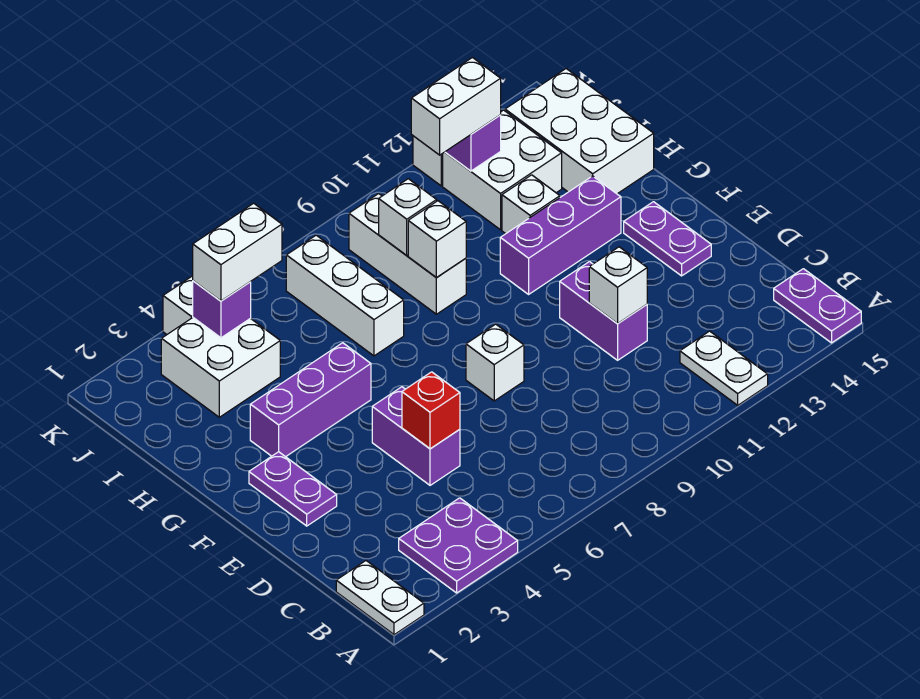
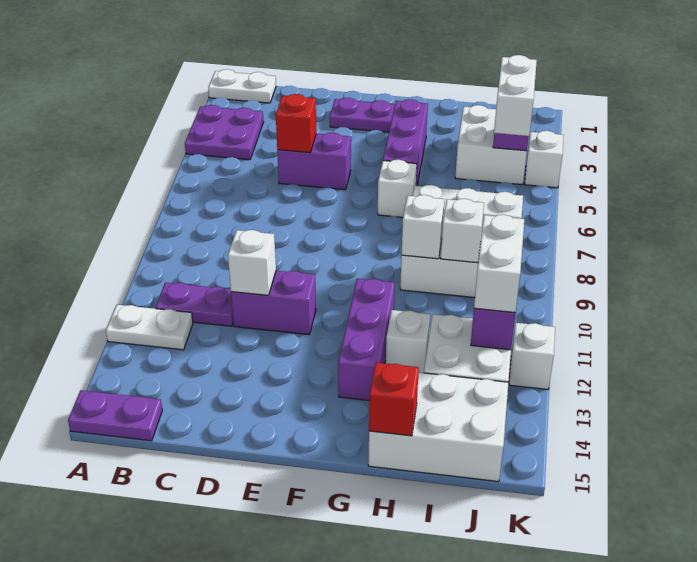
white 1x1 brick [466,324,524,401] -> white 1x1 brick moved to [378,160,417,217]
purple 1x2 plate [624,202,711,276] -> purple 1x2 plate moved to [155,282,233,326]
none -> red 1x1 brick [369,363,419,436]

